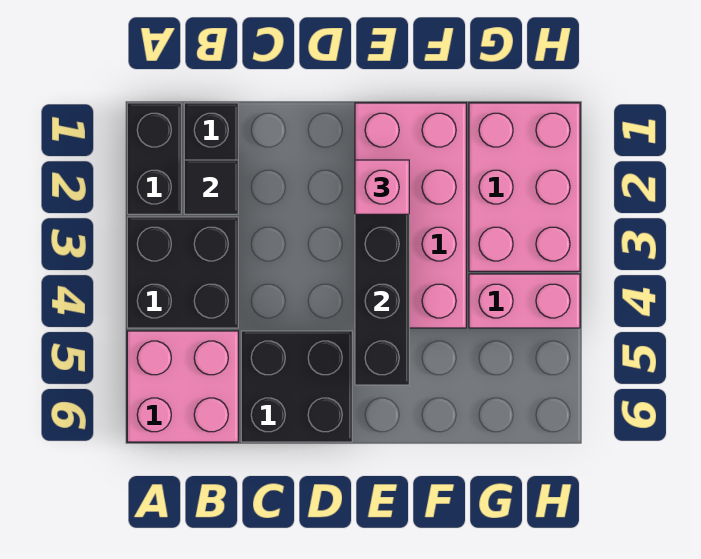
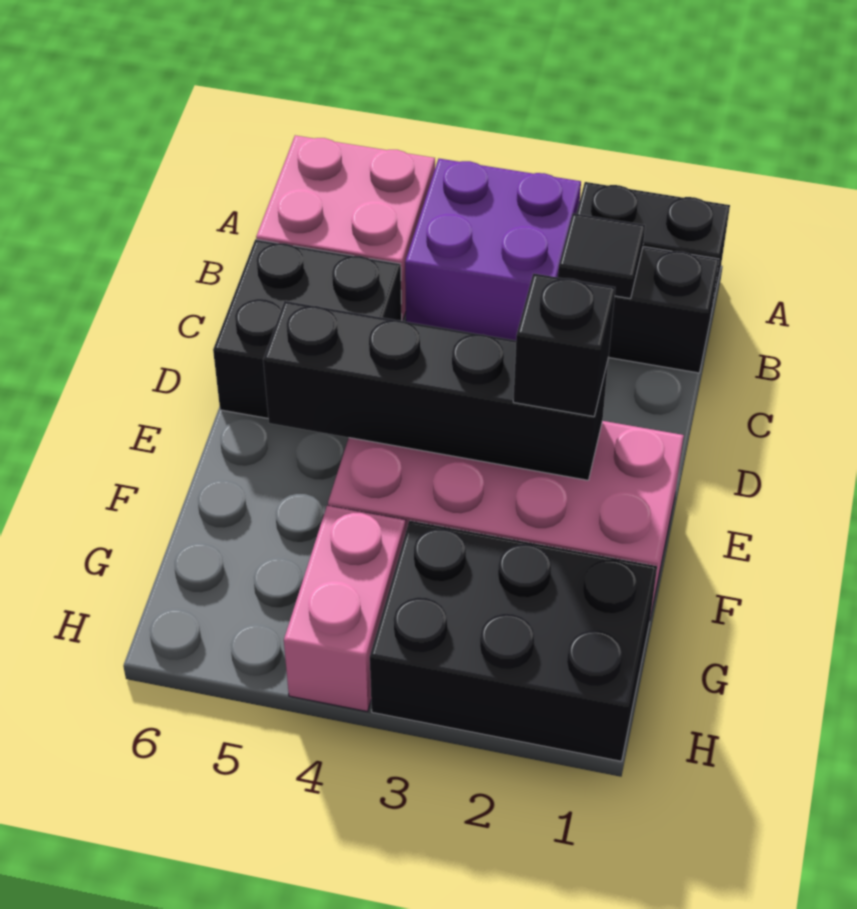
black 2x2 brick [127,217,238,328] -> purple 2x2 brick [405,159,581,340]
pink 1x1 brick [355,160,409,214] -> black 1x1 brick [513,273,615,417]
pink 2x3 brick [469,103,580,271] -> black 2x3 brick [370,521,657,761]

